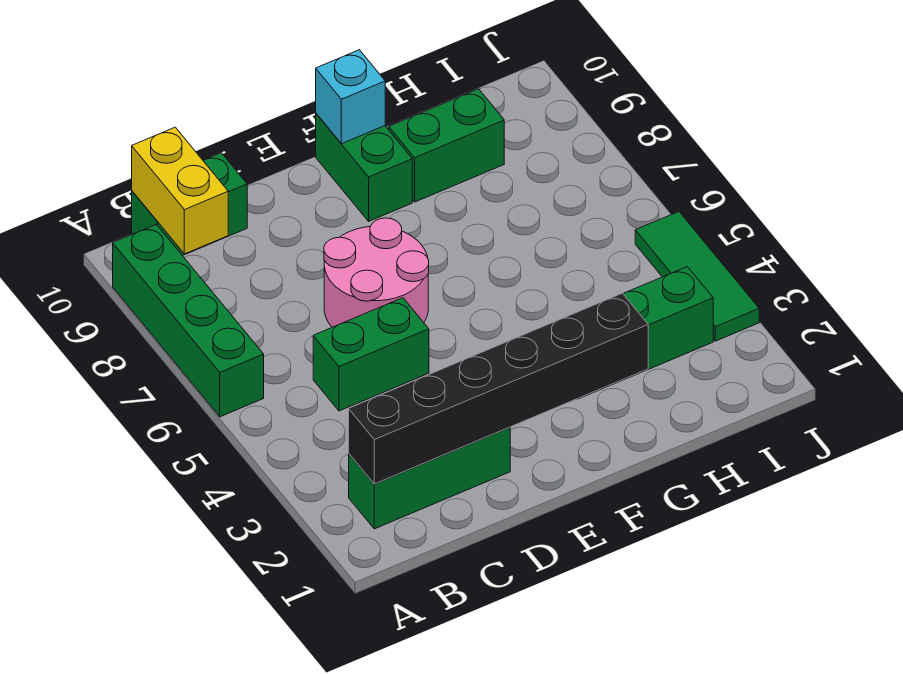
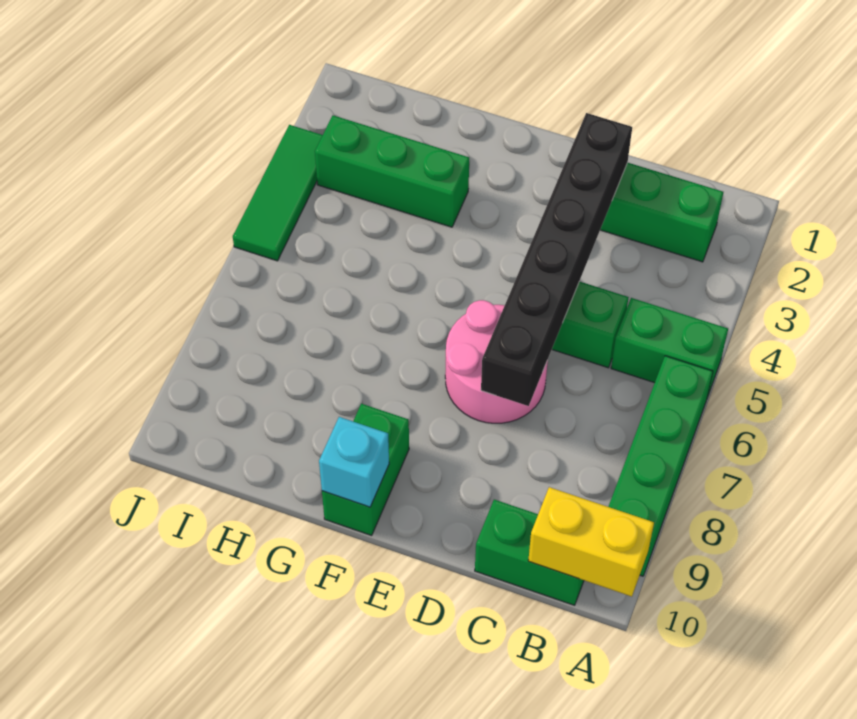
black 1x6 brick [349,293,648,484] -> black 1x6 brick turned to [481,113,632,406]
yellow 1x2 brick [132,127,228,254] -> yellow 1x2 brick turned to [528,487,654,597]
green 1x2 brick [389,89,504,202] -> green 1x2 brick moved to [611,298,728,397]

